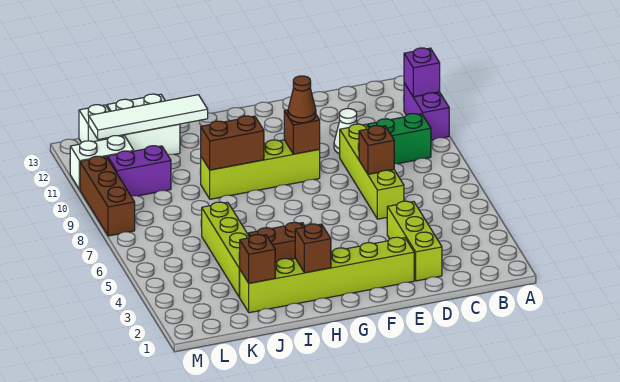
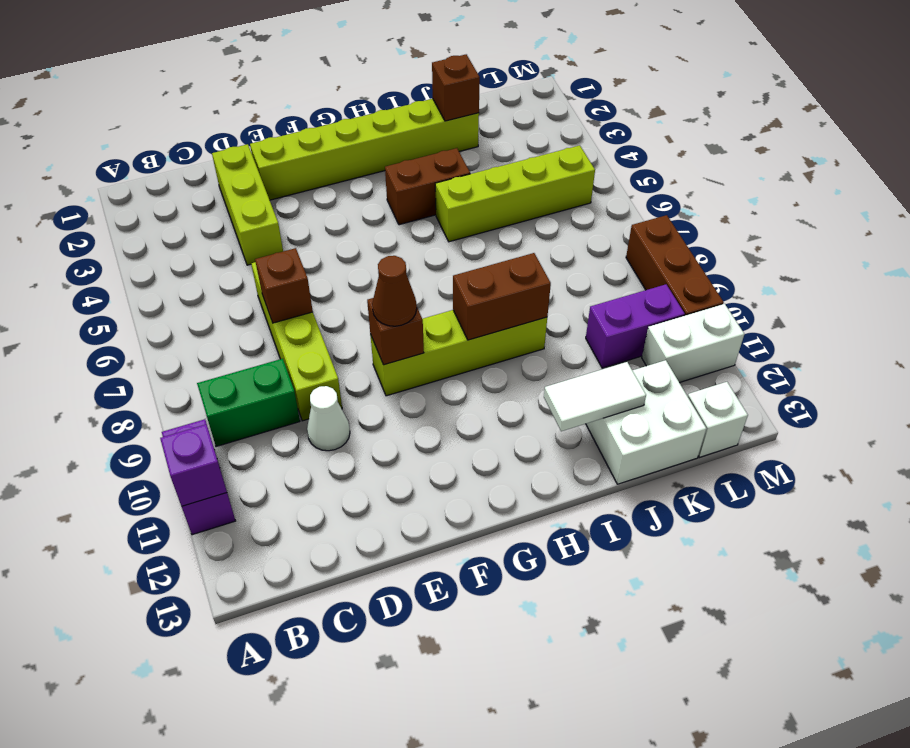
brown 1x1 brick [295,224,331,273] -> none
white 1x4 tile [88,95,208,140] -> white 1x2 tile [544,362,646,431]
lime 1x4 brick [202,202,250,297] -> lime 1x4 brick turned to [435,145,595,242]

